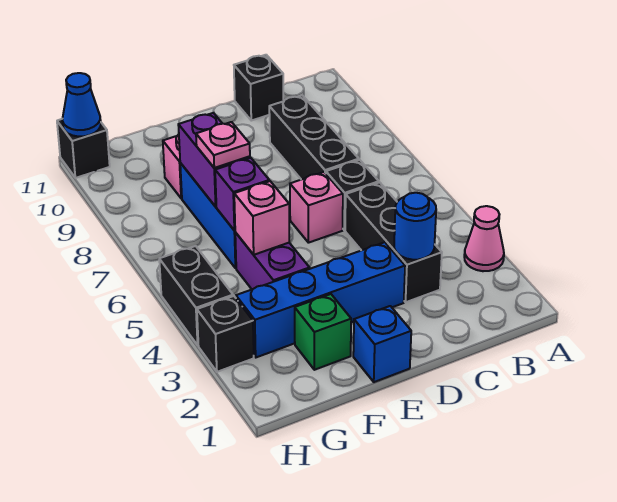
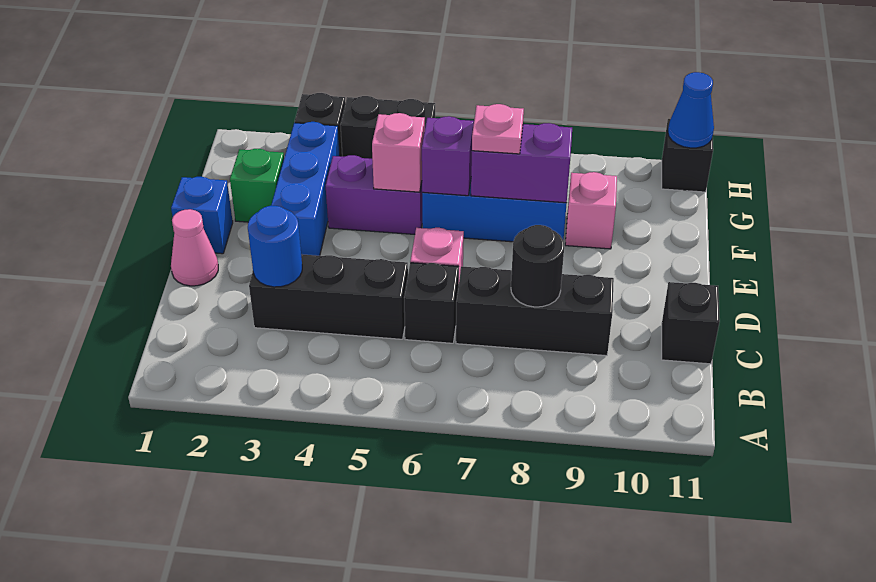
pink 1x1 cone [464,206,504,271] -> pink 1x1 cone moved to [171,209,218,286]
none -> black 1x1 round brick [511,225,564,307]
blue 1x4 brick [236,242,405,357] -> blue 1x3 brick [271,122,340,256]

